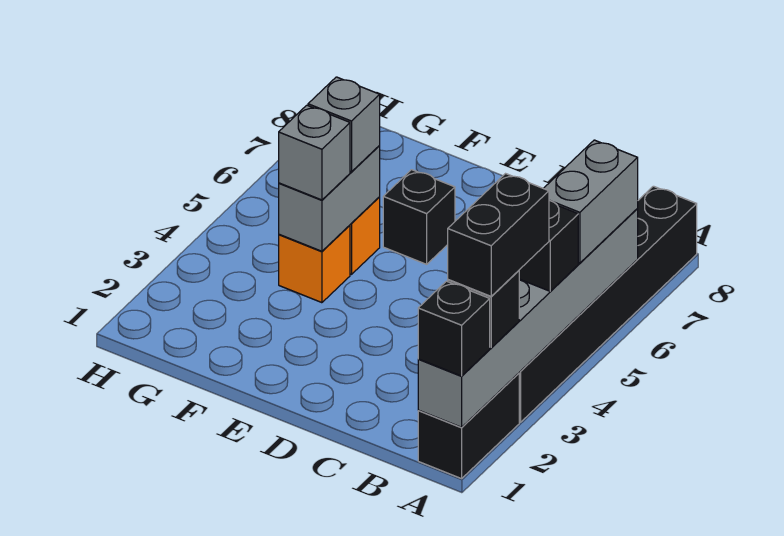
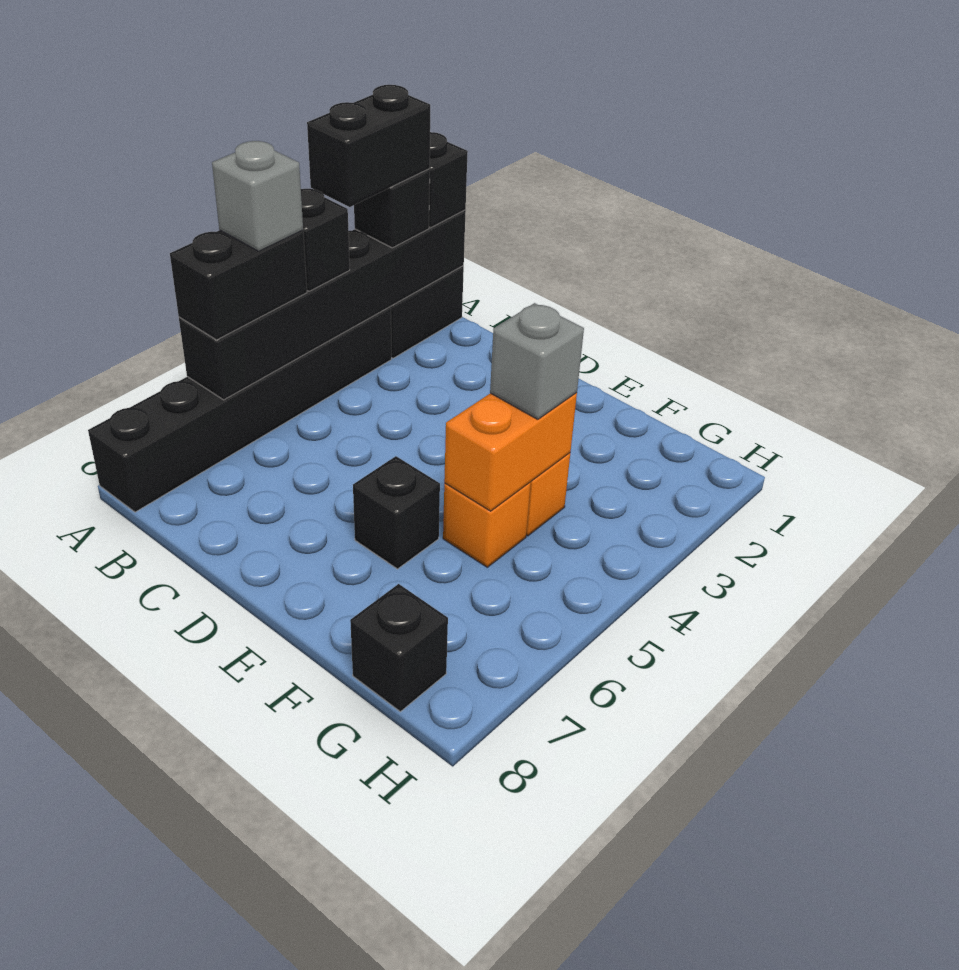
grey 1x6 brick [418,209,638,427] -> black 1x6 brick [179,210,466,400]
grey 1x2 brick [544,140,638,263] -> black 1x2 brick [170,230,307,340]
grey 1x2 brick [279,146,380,251] -> orange 1x2 brick [444,393,577,511]
grey 1x1 brick [308,77,380,172] -> grey 1x1 brick moved to [212,141,303,251]
none -> black 1x1 brick [350,584,448,712]

